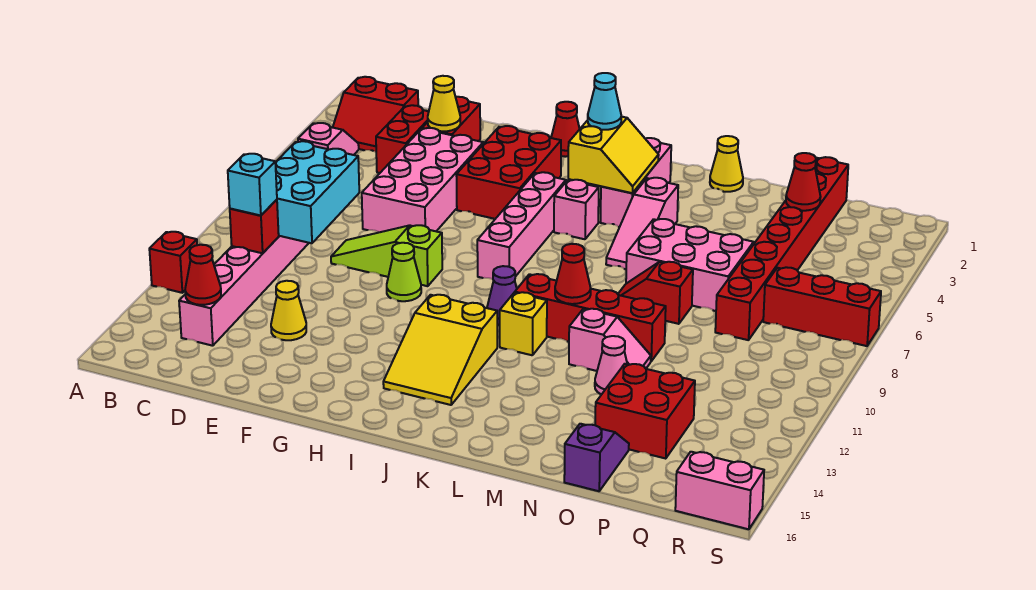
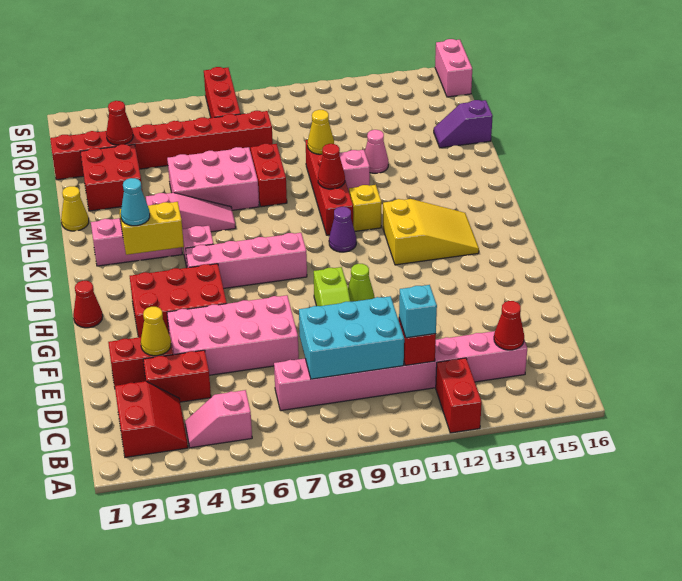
red 1x1 brick [149,232,197,293] -> red 1x2 brick [436,358,482,433]
yellow 1x1 cone [271,281,306,340] -> yellow 1x1 cone moved to [308,110,334,154]
pink 2x3 brick [626,219,754,311] -> pink 2x3 brick turned to [167,147,259,210]
red 1x2 slope [618,262,693,324] -> red 1x2 brick [251,144,287,207]
red 2x2 brick [595,364,695,459] -> red 2x2 brick moved to [80,144,142,211]

